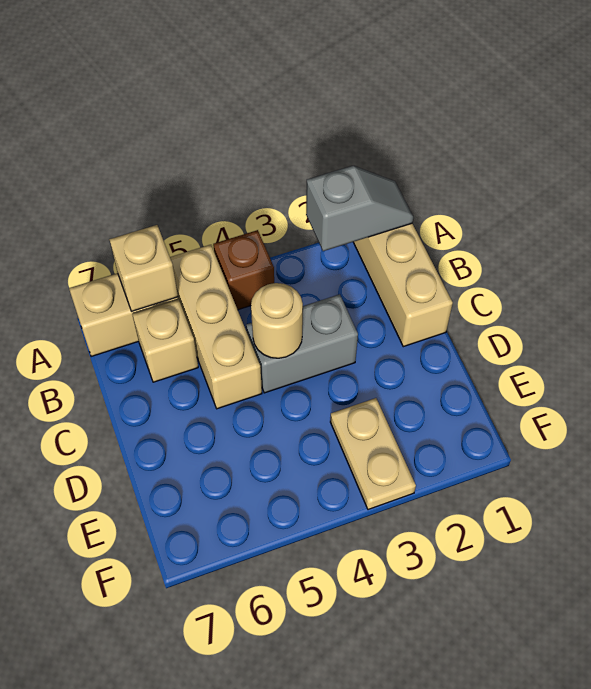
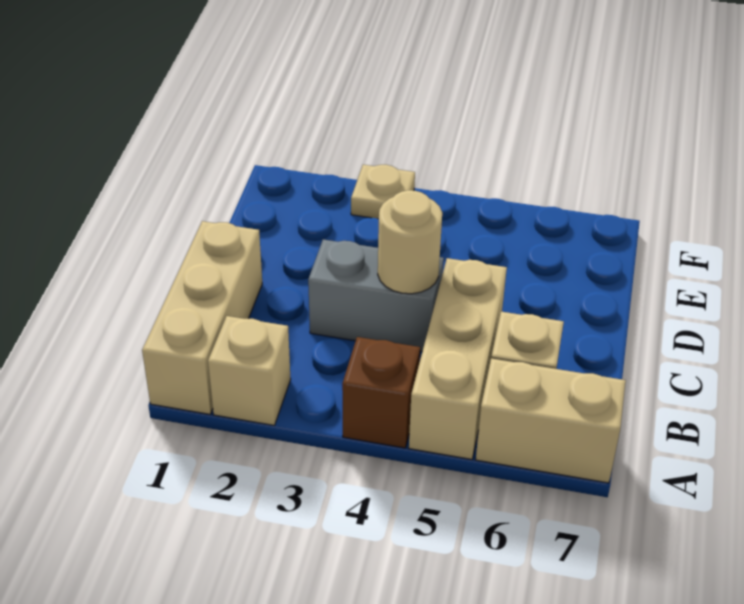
grey 1x2 slope [306,166,413,251] -> none
tan 1x1 brick [109,225,178,311] -> tan 1x1 brick moved to [208,316,291,425]
tan 1x2 plate [330,398,416,510] -> tan 1x1 plate [351,165,415,219]

